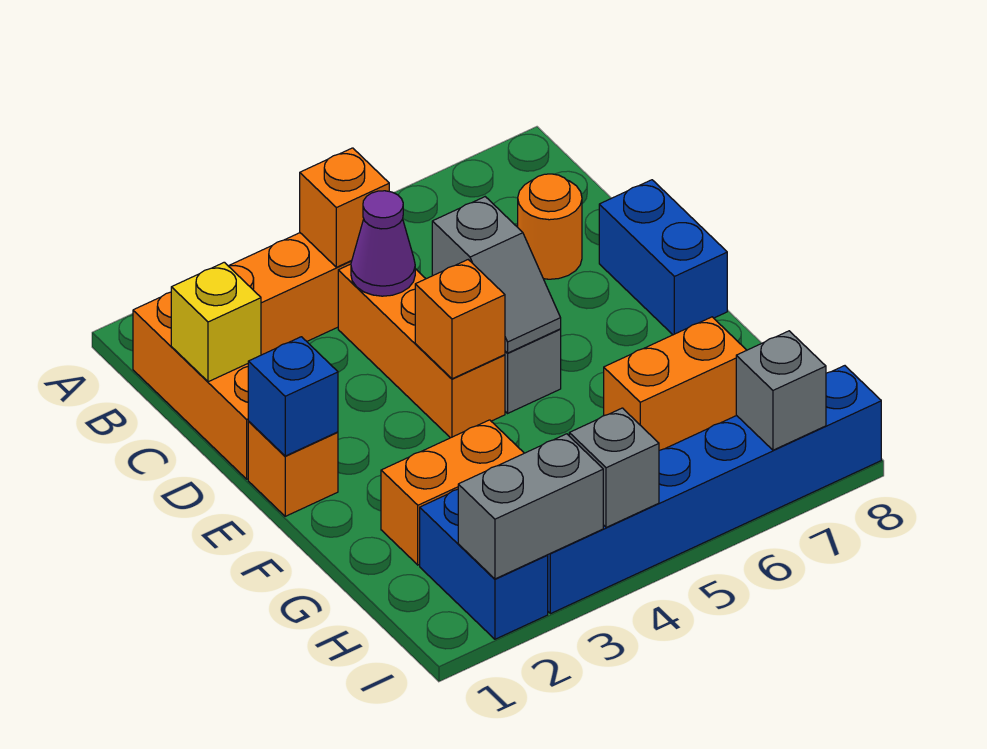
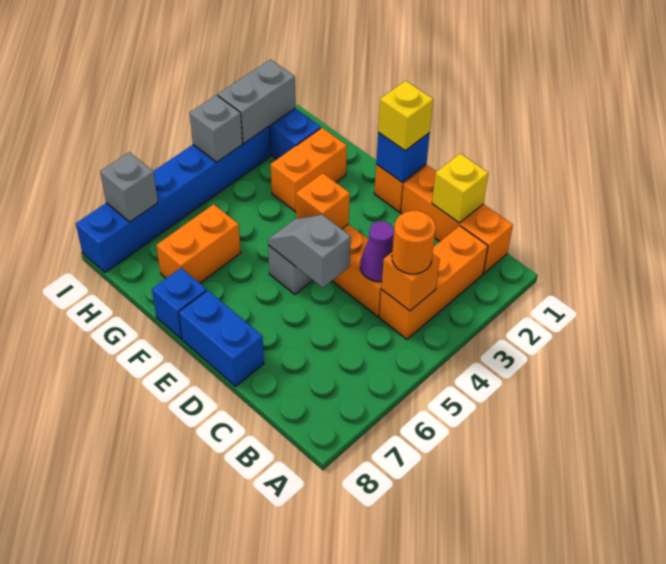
orange 1x1 round brick [518,174,582,279] -> orange 1x1 round brick moved to [392,211,436,274]
none -> yellow 1x1 brick [378,81,433,151]
none -> blue 1x1 brick [152,268,207,339]

